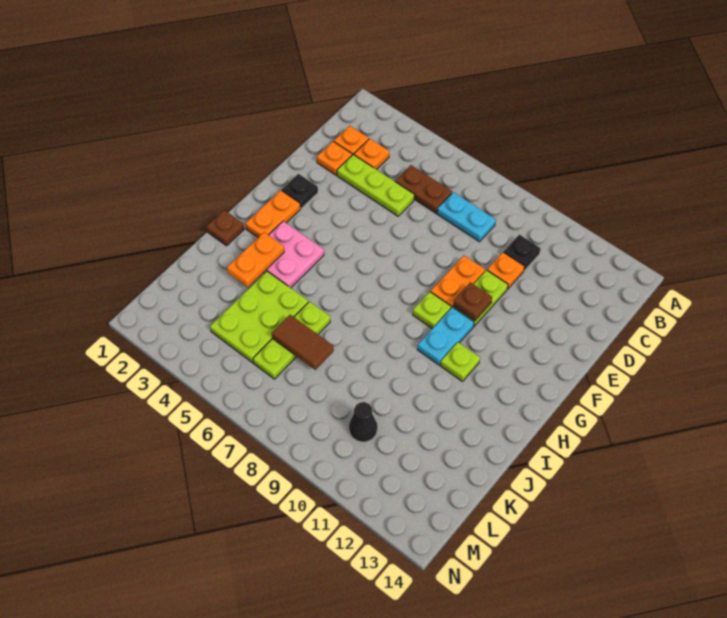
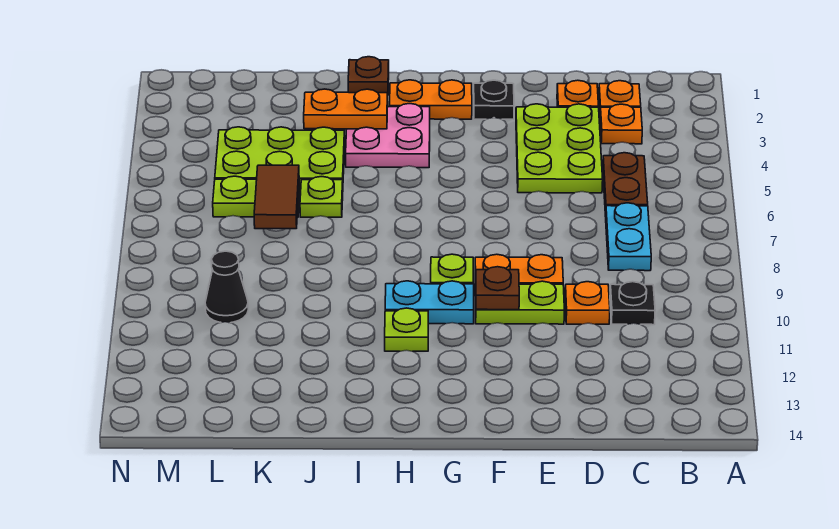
lime 1x3 plate [337,155,414,216] -> lime 2x3 plate [516,104,603,193]

